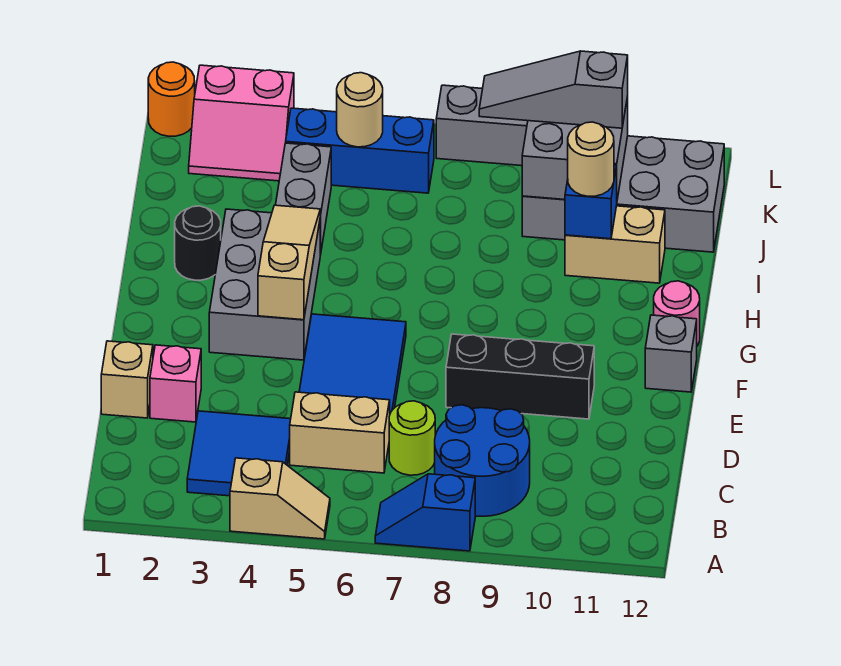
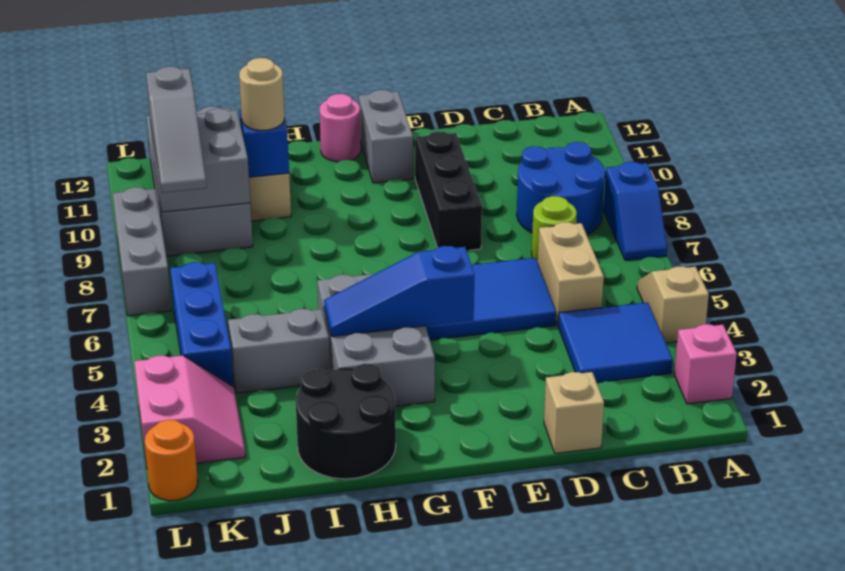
pink 1x1 brick [150,345,201,422] -> pink 1x1 brick moved to [674,324,737,404]
grey 2x3 brick [209,209,320,360] -> grey 2x3 brick turned to [317,274,435,406]
tan 1x3 slope [258,205,320,320] -> blue 1x3 slope [324,246,474,337]
grey 1x1 brick [645,315,697,392] -> grey 1x2 brick [359,90,413,183]
black 1x1 round brick [175,206,221,280] -> black 2x2 round brick [296,364,396,479]
tan 1x1 round brick [337,73,383,147] -> none

